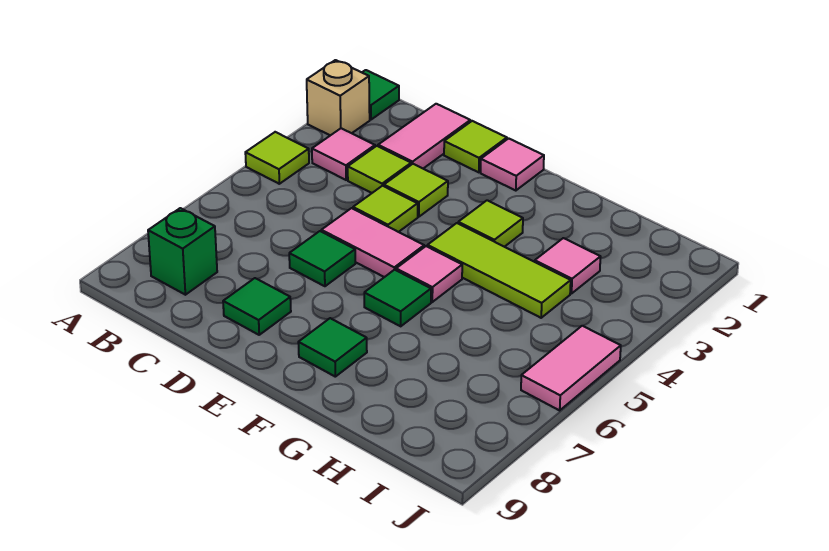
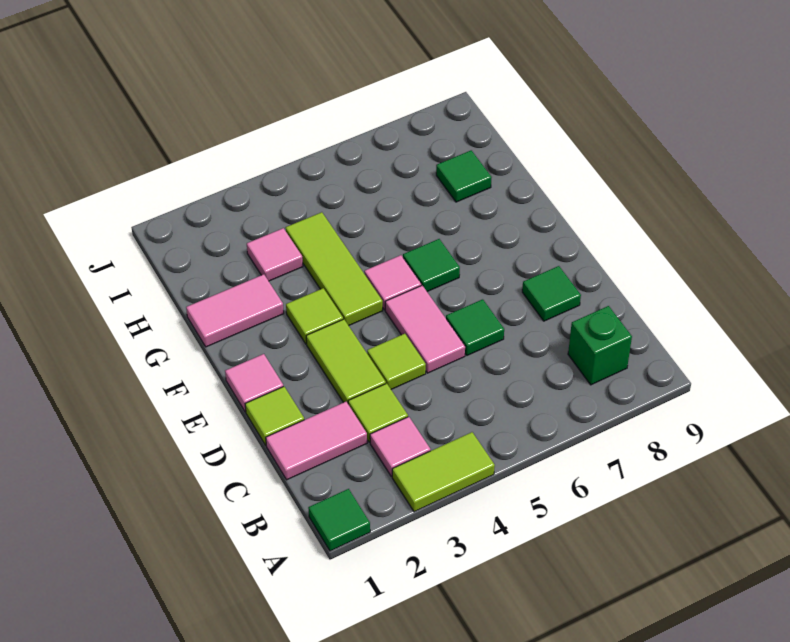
tan 1x1 brick [307,60,370,135] -> none
lime 1x1 tile [245,132,309,184] -> lime 1x2 tile [392,432,495,512]
lime 1x1 tile [384,164,448,217] -> lime 1x2 tile [306,319,386,403]
green 1x1 tile [298,318,367,377] -> green 1x1 tile moved to [436,150,492,202]
pink 1x2 tile [521,326,621,410] -> pink 1x2 tile moved to [186,274,284,347]

